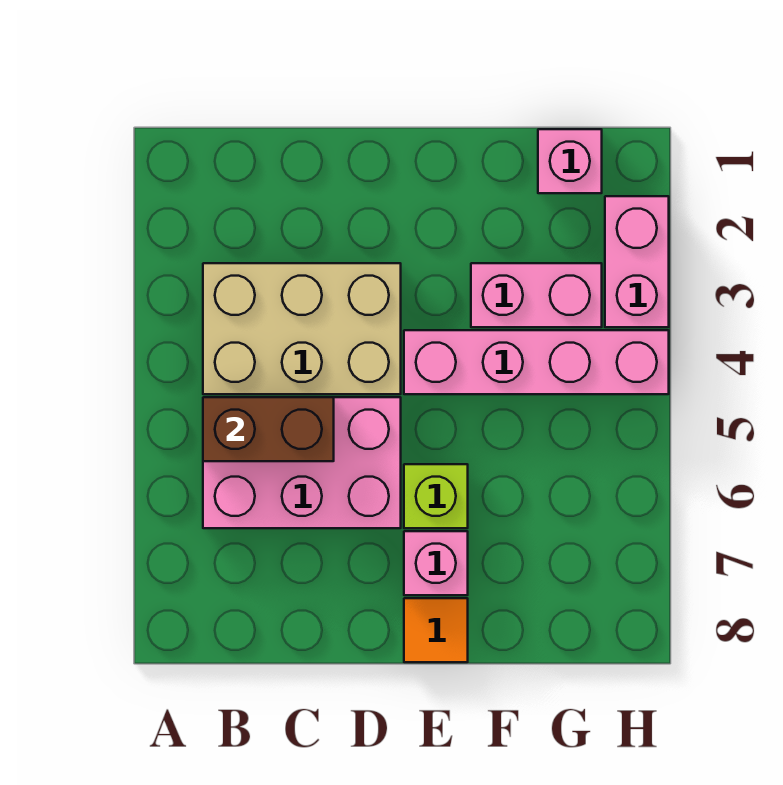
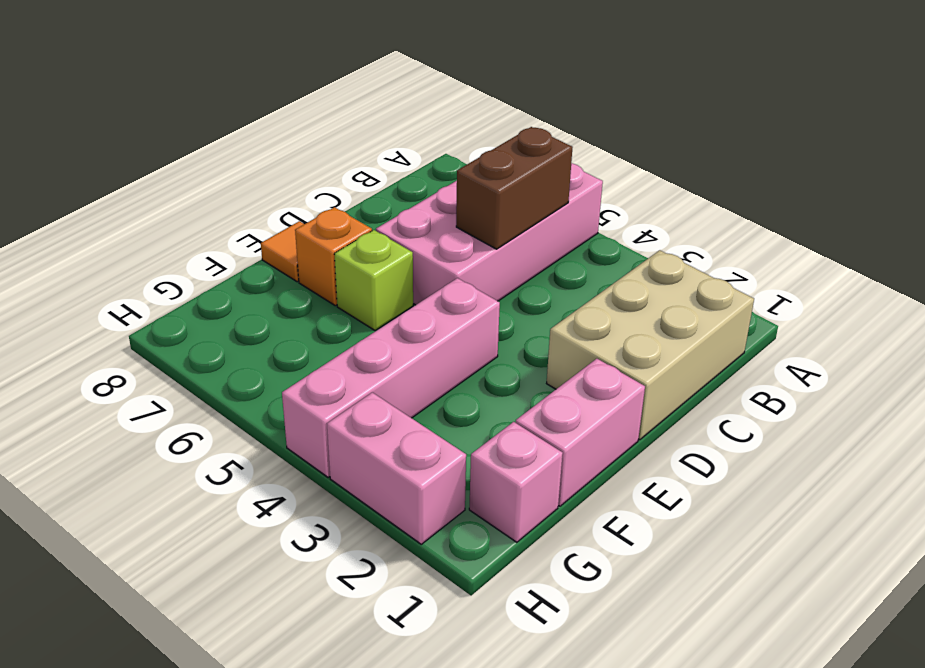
tan 2x3 brick [203,263,401,394] -> tan 2x3 brick moved to [547,250,754,440]
pink 2x3 brick [203,397,401,528] -> pink 2x4 brick [376,163,603,305]
pink 1x1 brick [404,531,468,595] -> orange 1x1 brick [295,207,372,306]
pink 1x2 brick [471,263,602,327] -> pink 1x2 brick moved to [516,359,645,506]

